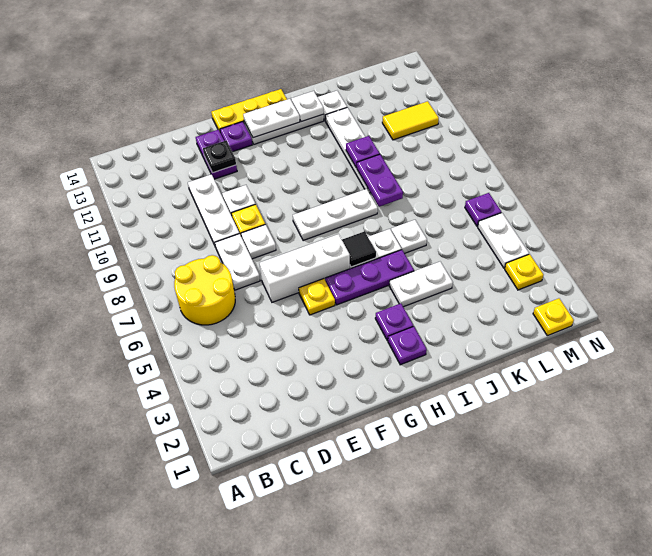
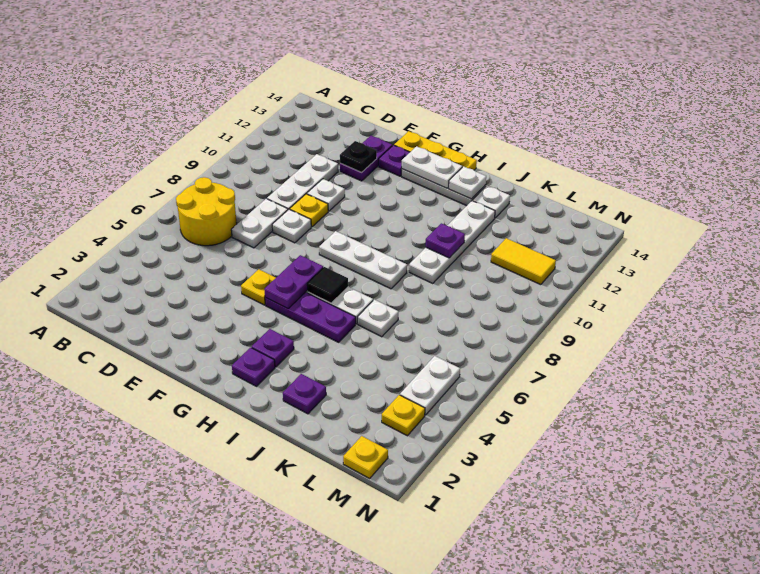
white 1x3 brick [260,234,350,302] -> none
white 1x2 plate [389,262,453,307] -> none
purple 1x2 plate [357,154,403,207] -> purple 1x2 plate moved to [264,255,323,309]
purple 1x1 plate [465,193,501,227] -> purple 1x1 plate moved to [283,374,326,414]

